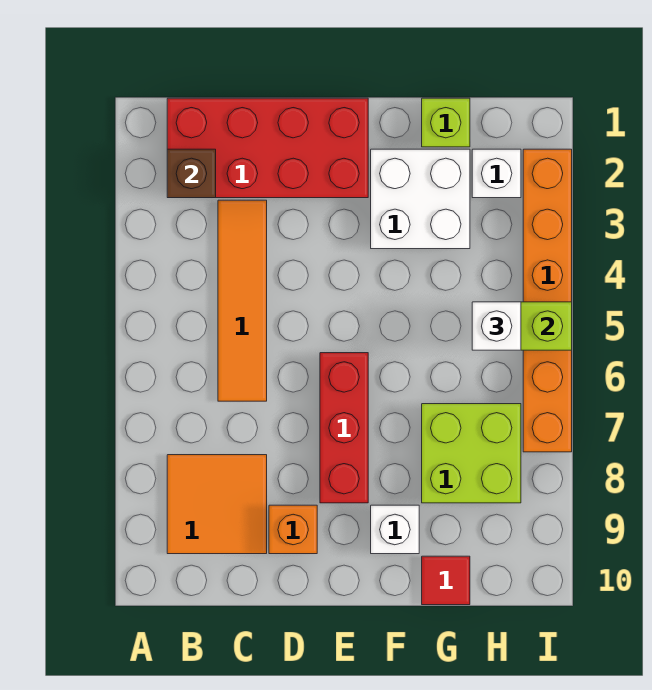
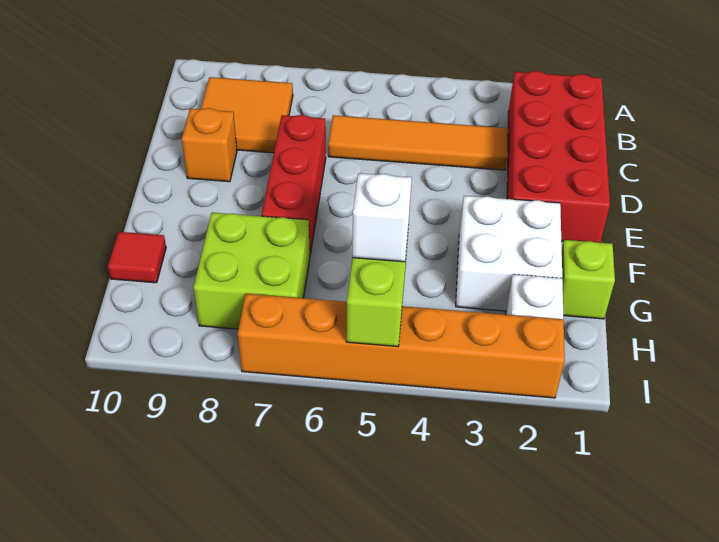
brown 1x1 brick [167,149,216,198] -> none
red 1x3 brick [320,353,368,503] -> red 1x3 brick turned to [262,115,326,255]
white 1x1 brick [371,505,419,554] -> none

